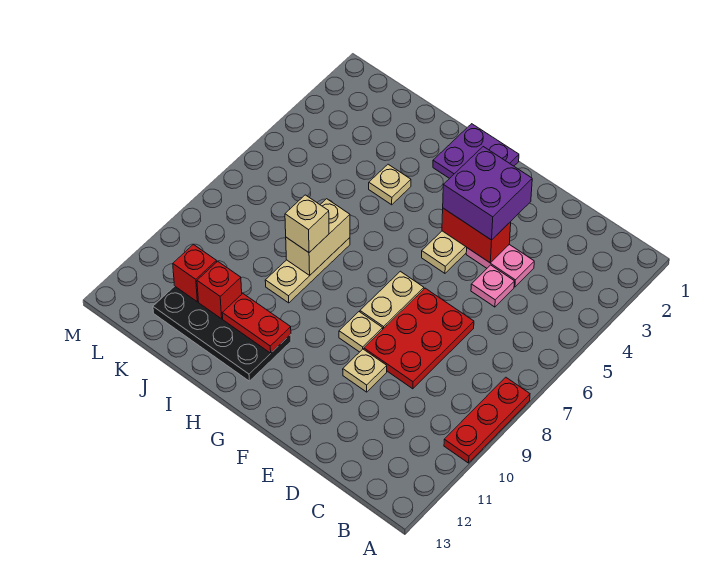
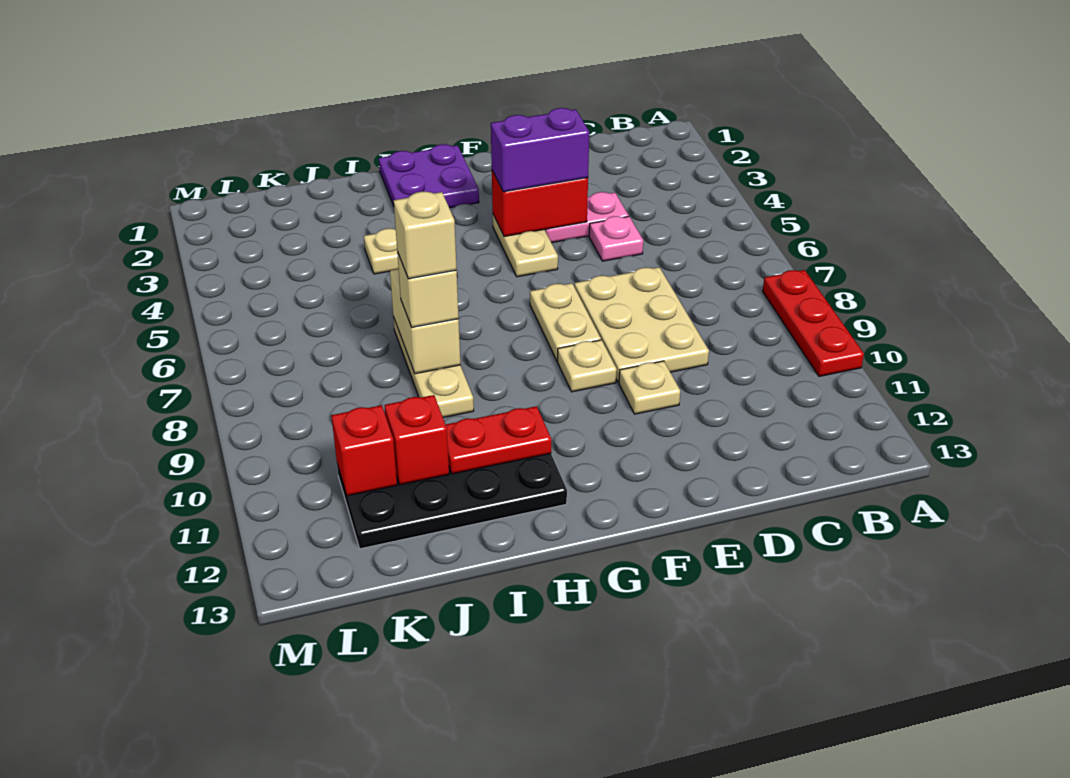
red 2x3 plate [364,288,474,389] -> tan 2x3 plate [574,267,709,382]
purple 2x2 brick [443,147,532,240] -> purple 1x2 brick [491,108,589,192]
none -> tan 1x1 brick [394,192,457,279]

